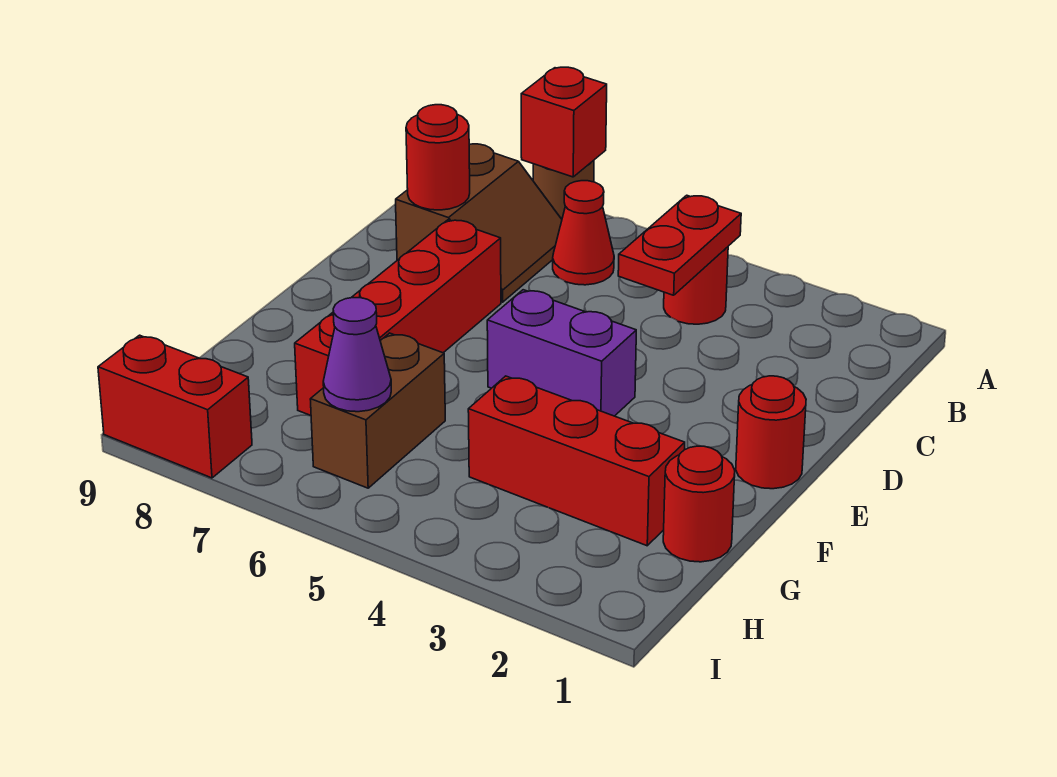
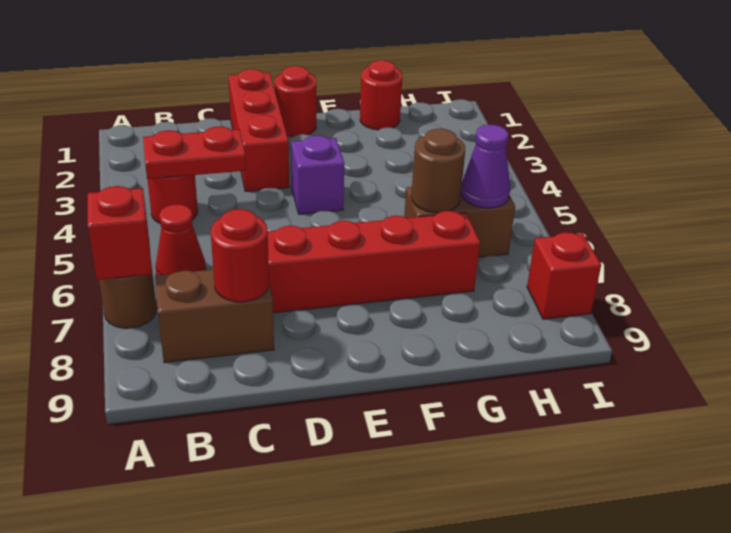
purple 1x2 brick [487,290,636,416] -> purple 1x1 brick [291,136,344,214]
red 1x3 brick [468,376,685,546] -> red 1x3 brick moved to [228,69,289,191]
none -> brown 1x1 round brick [411,129,465,213]
red 1x2 brick [98,335,252,478] -> red 1x1 brick [527,232,601,319]

